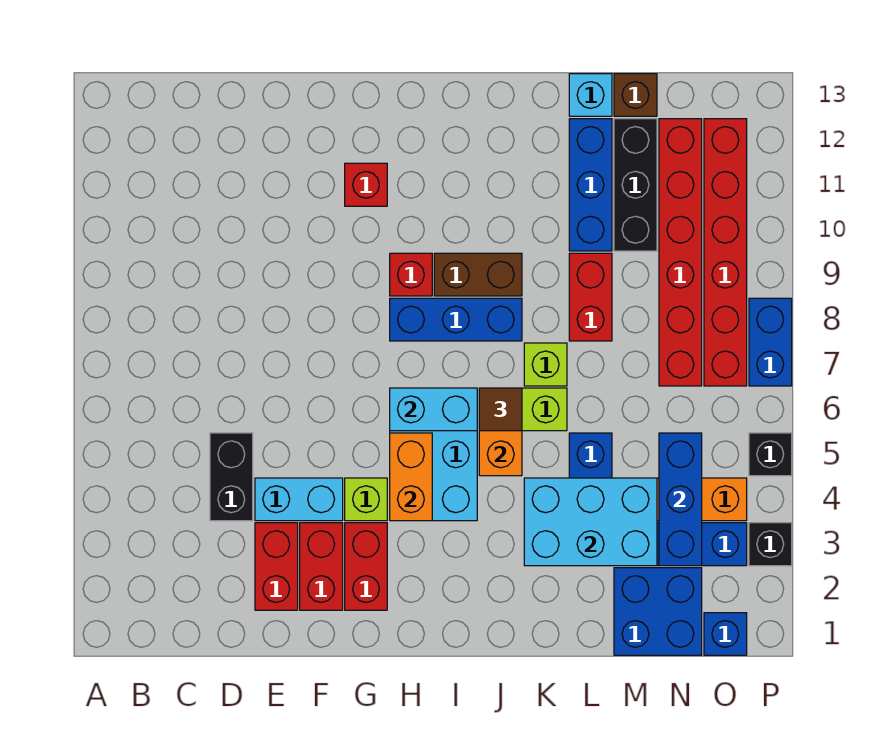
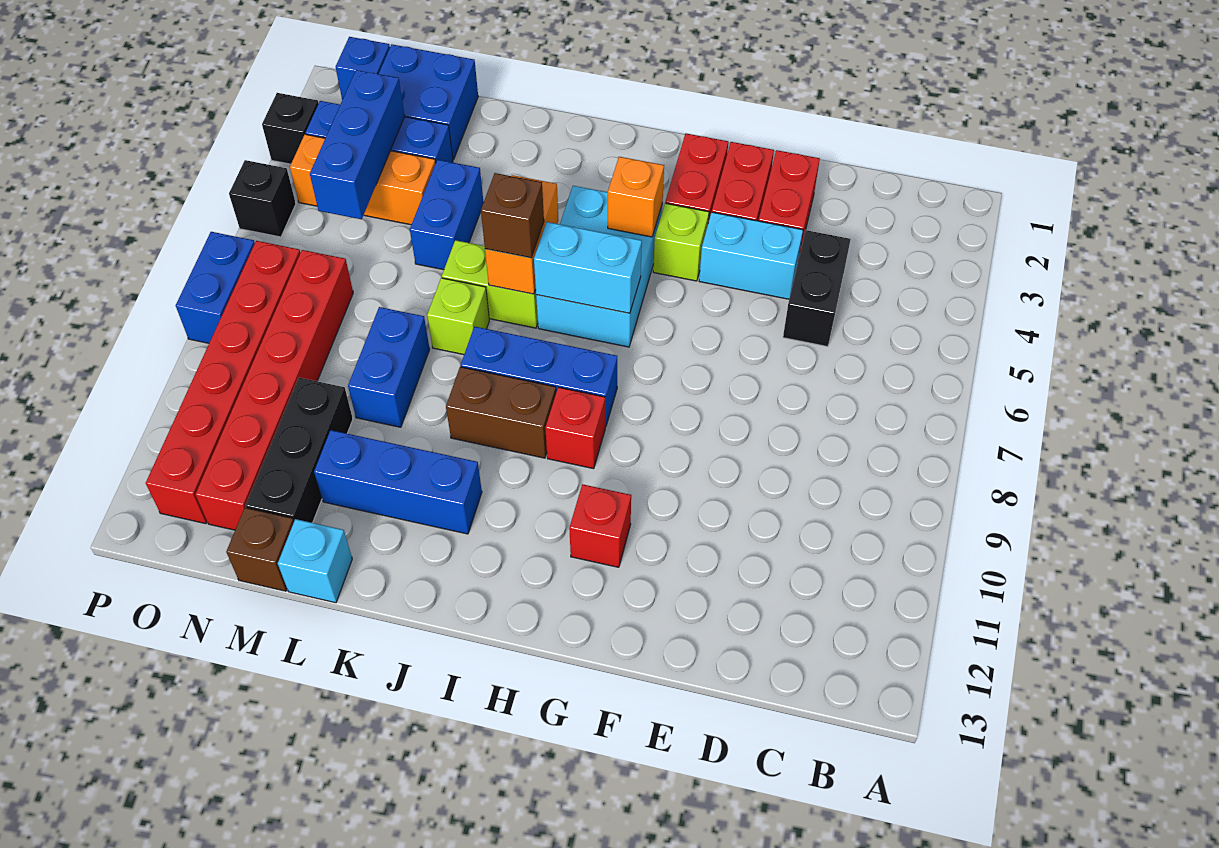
orange 1x2 brick [390,433,432,521] -> orange 1x1 brick [608,157,664,237]
brown 1x1 tile [479,388,522,431] -> brown 1x1 brick [481,173,544,258]
cyan 2x3 brick [524,478,657,566] -> none
red 1x2 brick [569,253,612,341] -> blue 1x2 brick [348,307,430,427]
blue 1x3 brick [569,119,612,251] -> blue 1x3 brick turned to [314,430,482,534]

